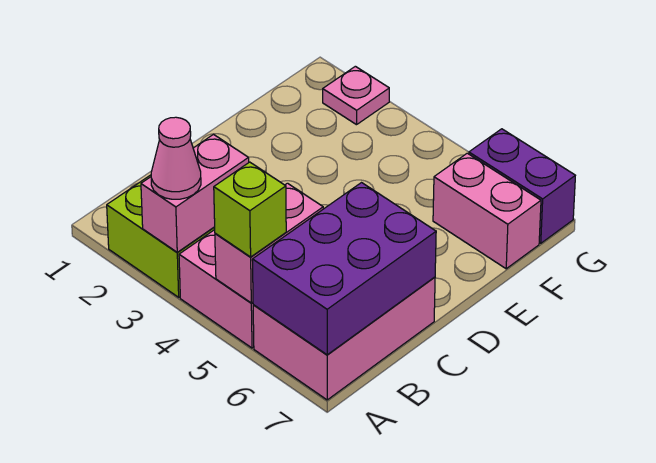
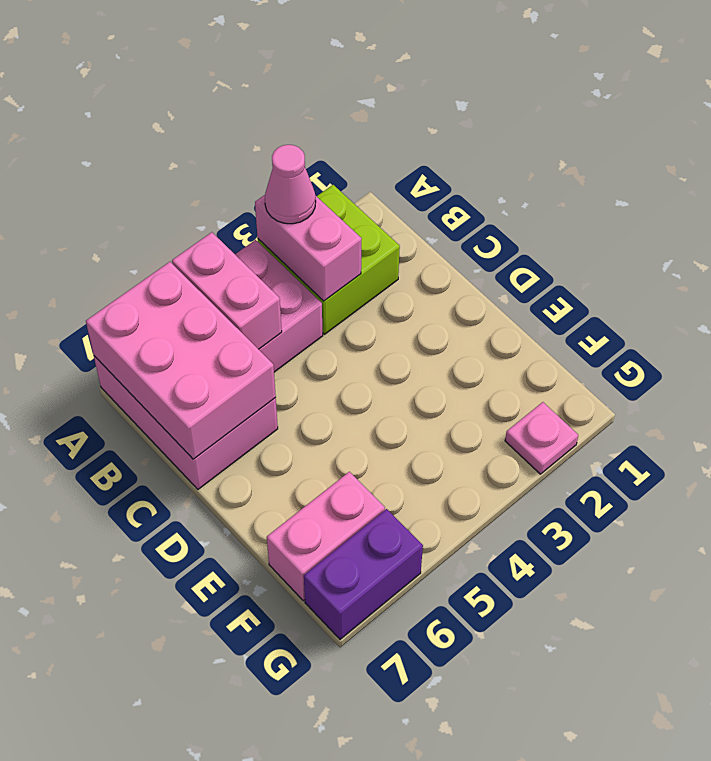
lime 1x1 brick [214,162,286,257] -> none
purple 2x3 brick [252,183,436,355] -> pink 2x3 brick [86,262,276,459]

